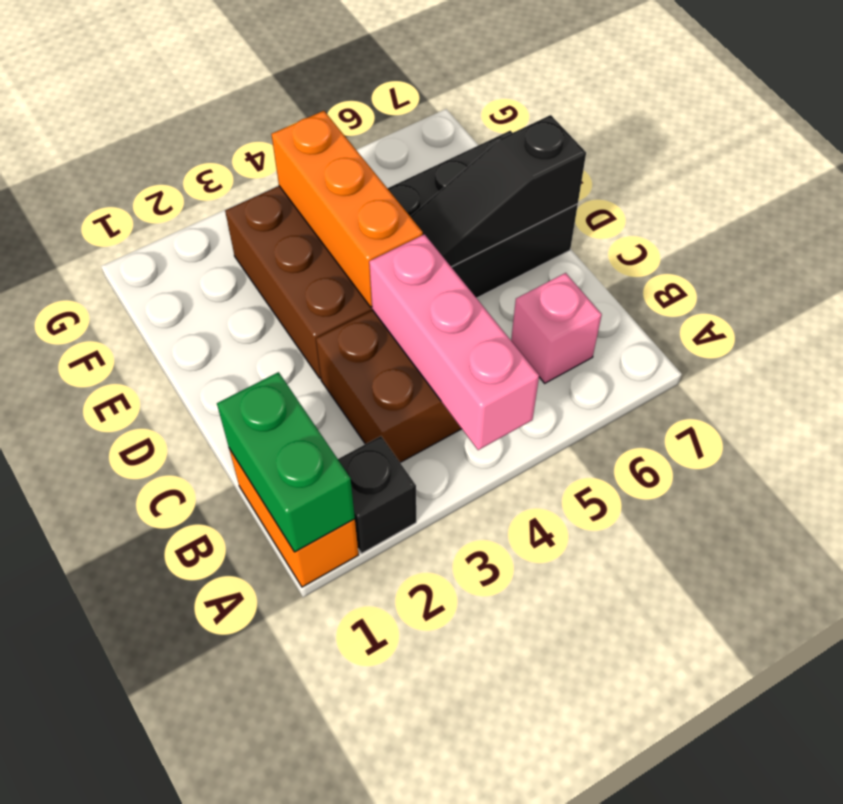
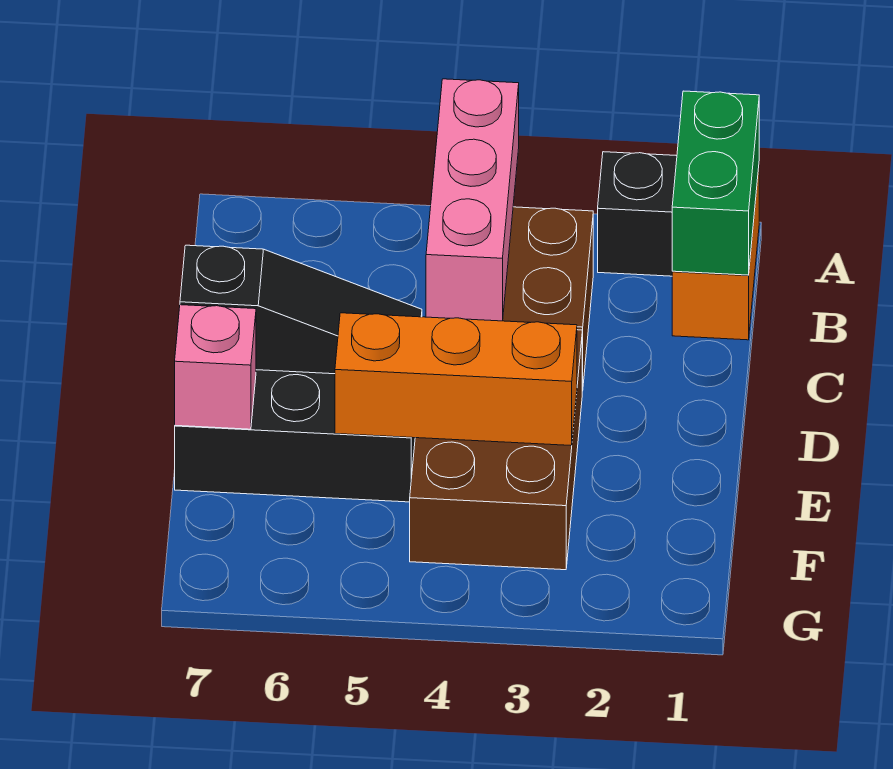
pink 1x1 brick [511,273,602,383] -> pink 1x1 brick moved to [175,305,256,429]
orange 1x3 brick [271,111,423,307] -> orange 1x3 brick turned to [335,313,577,446]

